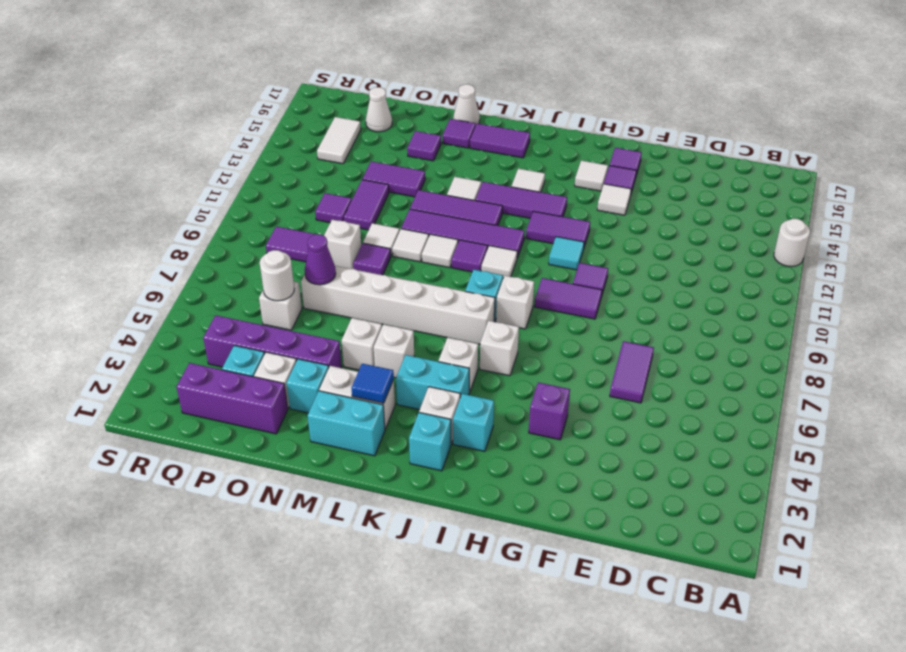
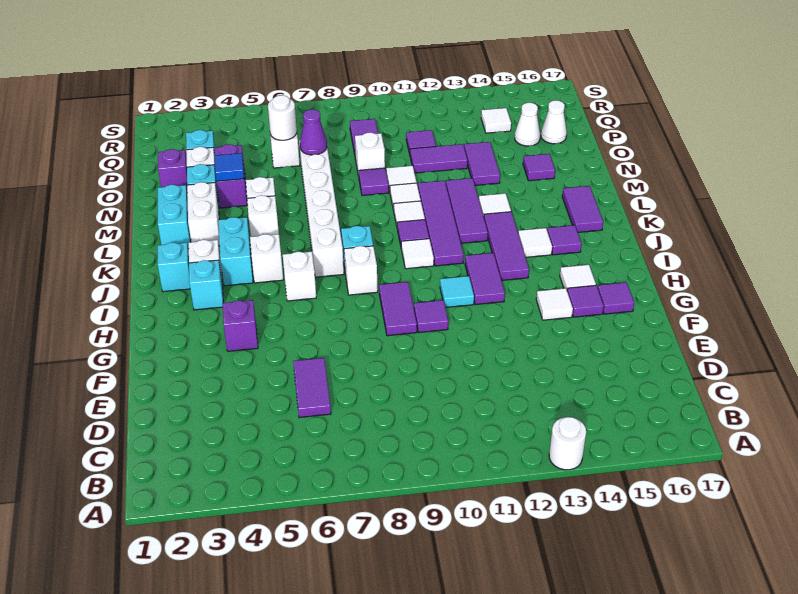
purple 1x2 tile [610,341,654,403] -> purple 1x2 tile turned to [293,358,331,418]
blue 1x1 tile [352,364,394,403] -> blue 1x1 tile moved to [214,153,244,181]
purple 1x1 tile [443,119,476,148] -> purple 1x1 tile moved to [547,225,581,255]
white 1x1 cone [453,84,480,124] -> white 1x1 cone moved to [515,103,540,146]
purple 1x4 brick [203,315,342,368] -> purple 1x2 brick [215,144,247,208]
purple 1x3 brick [177,363,288,434] -> purple 1x1 brick [158,149,187,189]
white 1x2 tile [317,117,361,164] -> white 1x1 tile [481,108,511,133]

